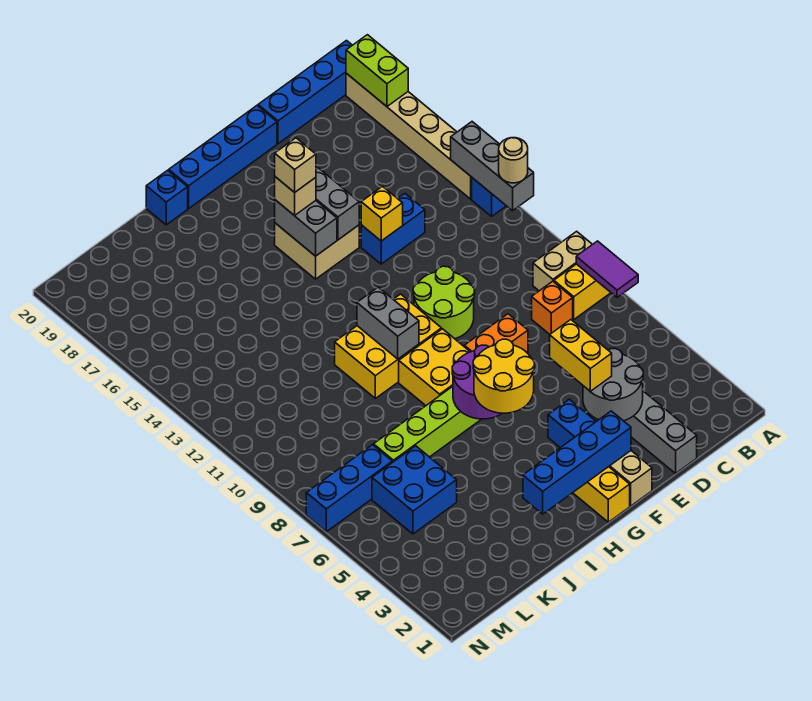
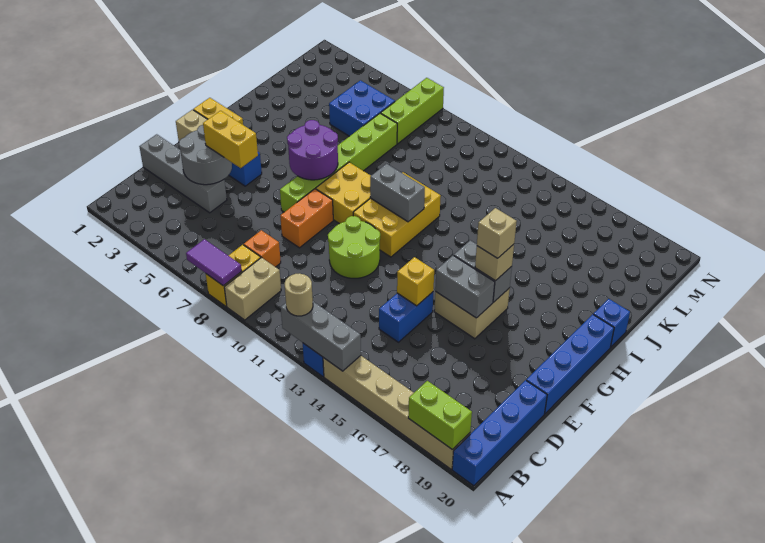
blue 1x4 brick [523,411,631,514] -> none
yellow 2x2 round brick [473,339,534,413] -> none
blue 1x3 brick [306,445,392,532] -> lime 1x3 brick [381,78,444,144]

